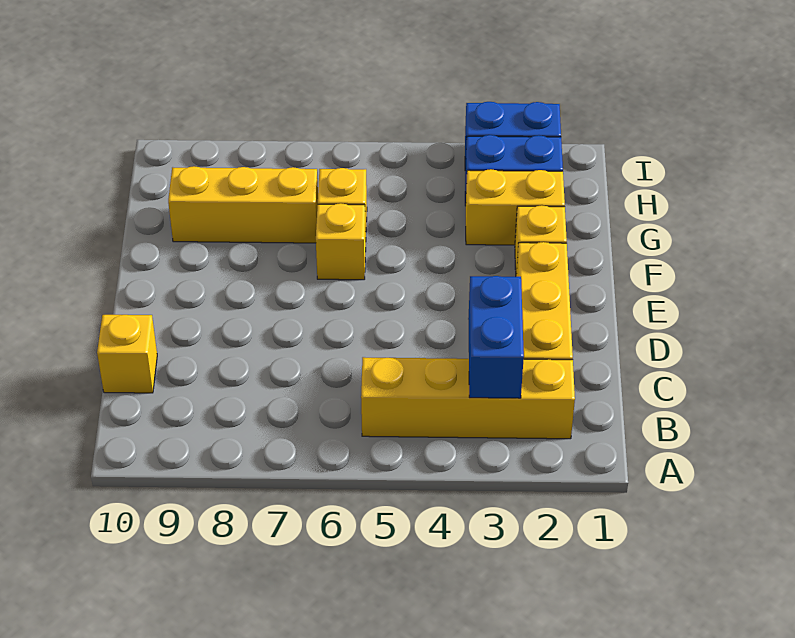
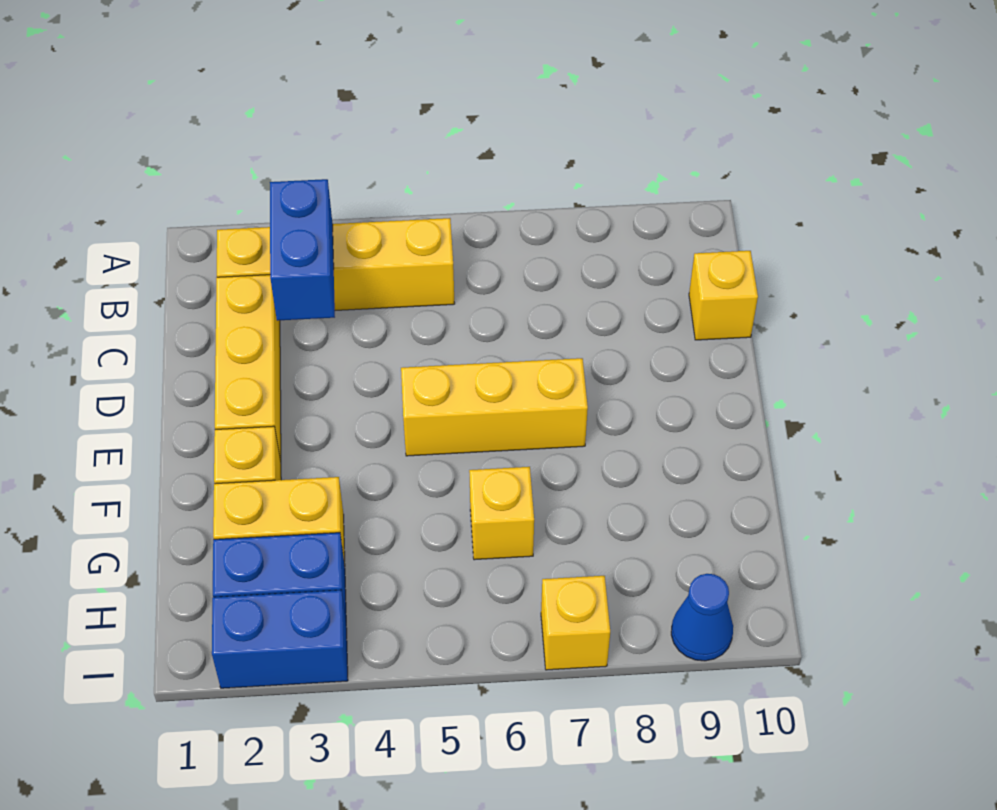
yellow 1x1 brick [316,203,366,280] -> yellow 1x1 brick moved to [541,576,610,670]
yellow 1x3 brick [168,166,318,243] -> yellow 1x3 brick moved to [401,358,588,456]
none -> blue 1x1 cone [671,574,733,661]

